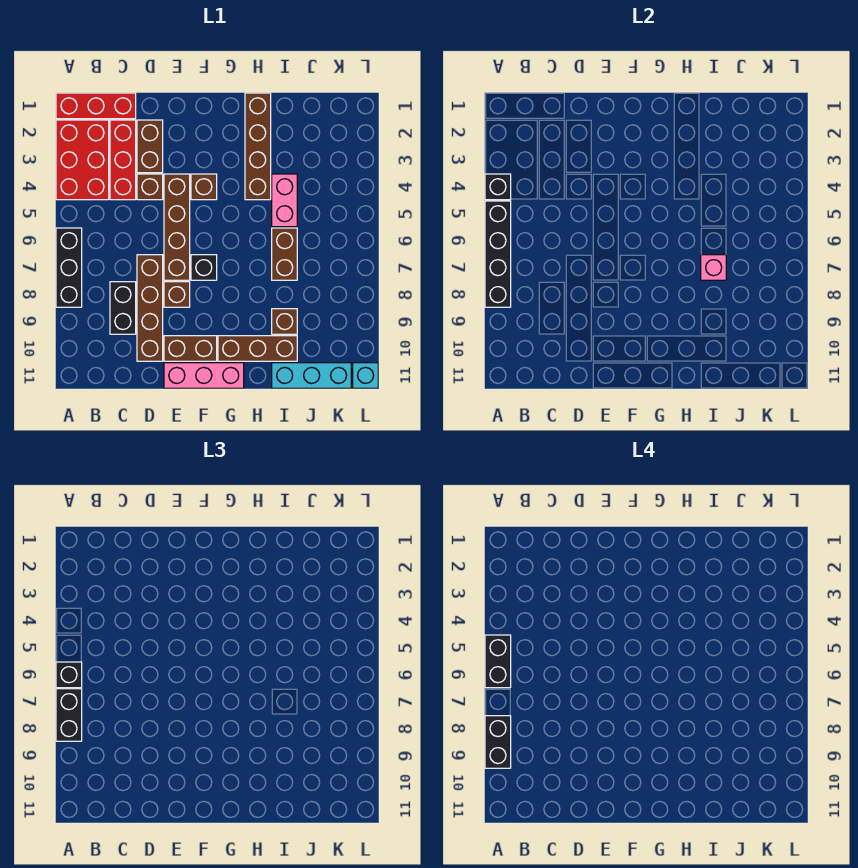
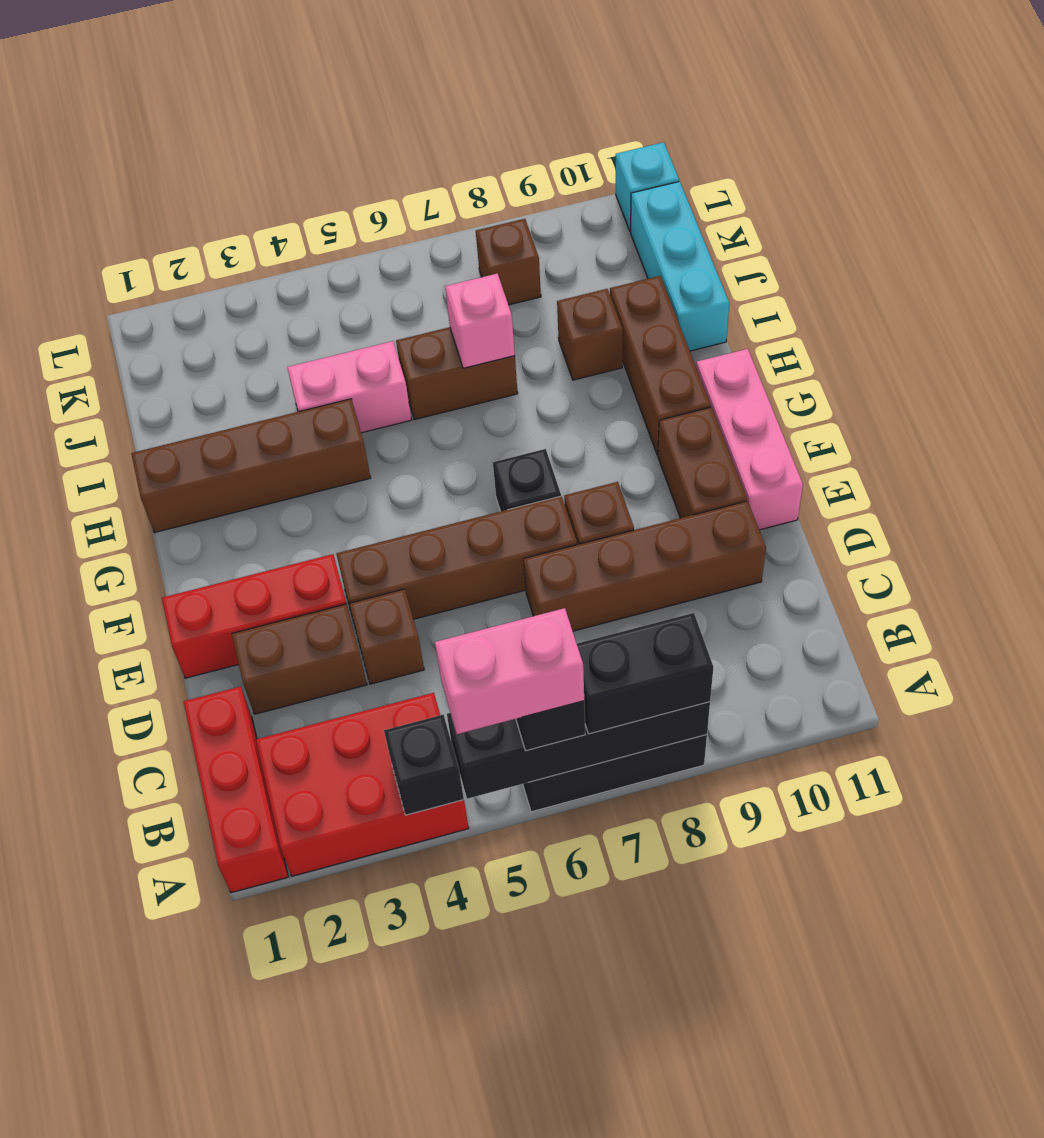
black 1x2 brick [485,635,511,688] -> pink 1x2 brick [435,608,584,734]
black 1x2 brick [485,716,511,768] -> none
red 1x3 brick [110,120,136,200] -> red 1x3 brick moved to [162,554,346,678]
black 1x2 brick [110,282,136,334] -> none
brown 1x1 brick [191,174,217,200] -> brown 1x1 brick moved to [476,219,541,305]

